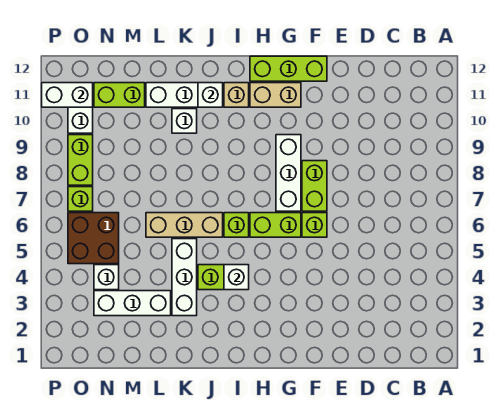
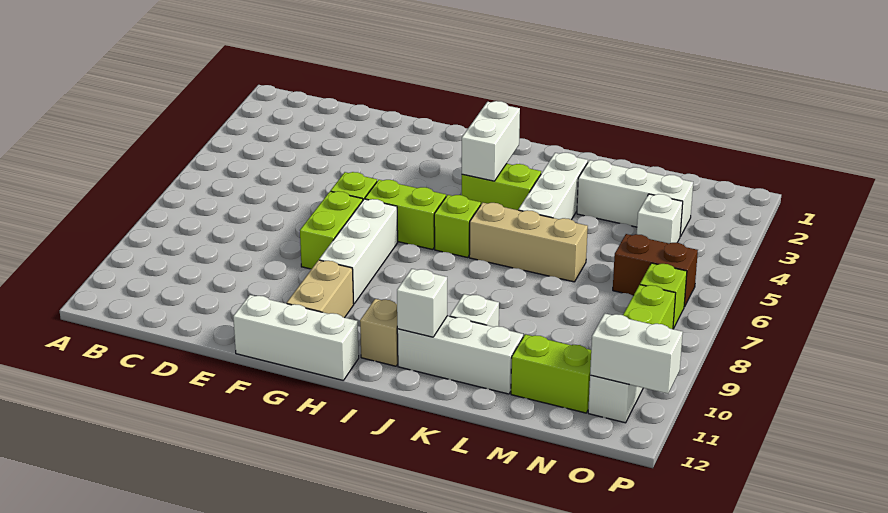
lime 1x3 brick [250,56,327,81] -> white 1x3 brick [233,295,359,380]
tan 1x2 brick [250,83,301,107] -> tan 1x2 brick turned to [287,260,354,318]
white 1x1 brick [224,265,249,290] -> white 1x2 brick [462,101,520,181]
brown 2x2 brick [68,213,119,264] -> brown 1x2 brick [613,234,698,307]

